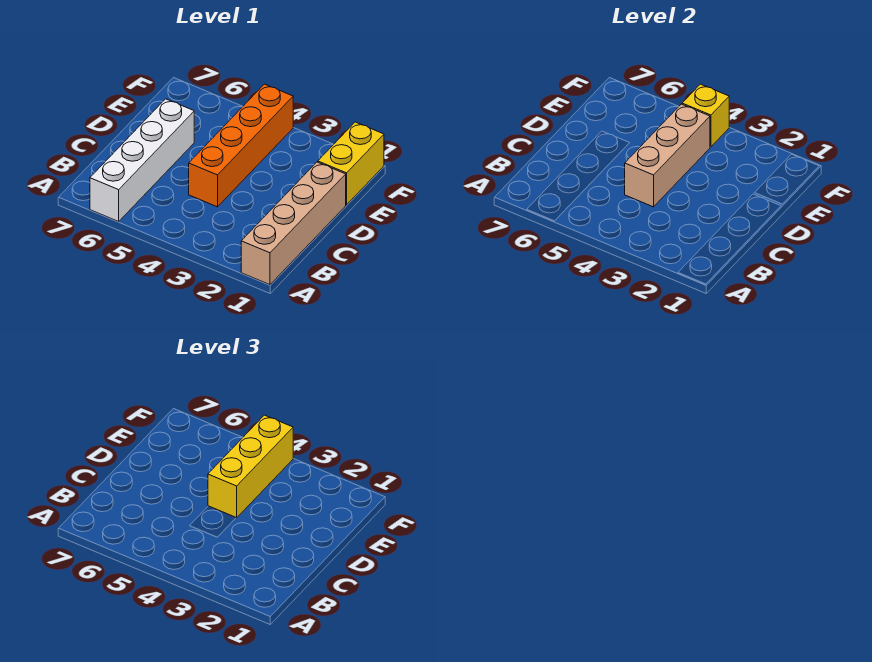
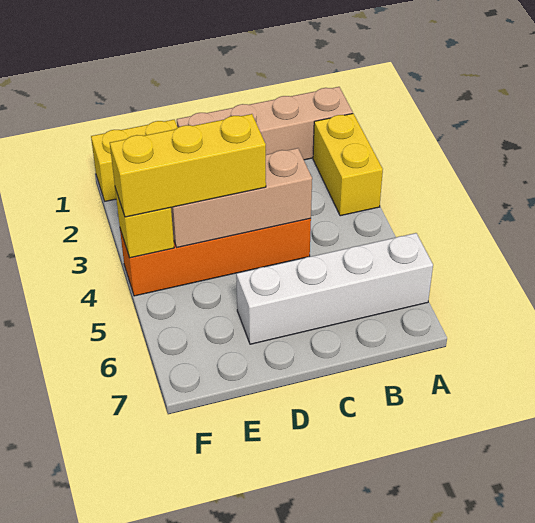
none -> yellow 1x2 brick [313,114,383,216]

